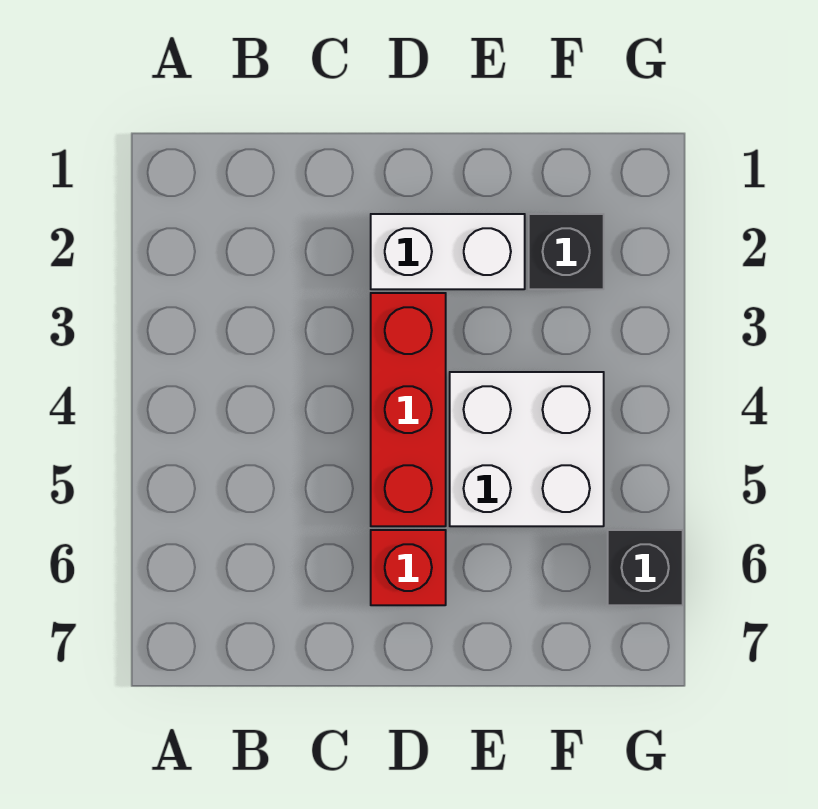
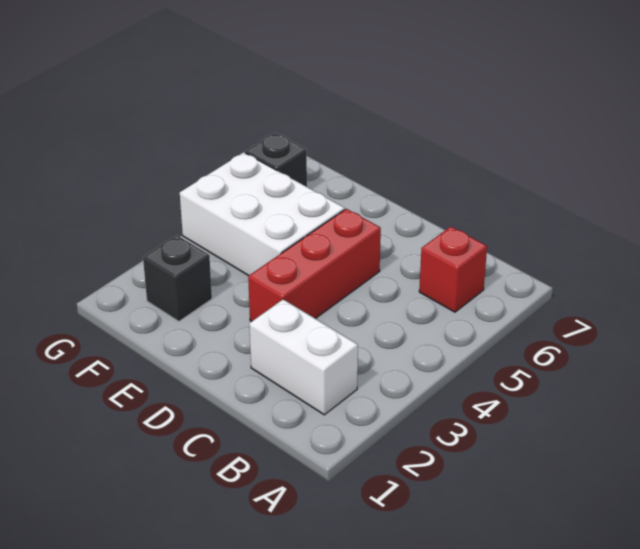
white 1x2 brick [371,214,525,289] -> white 1x2 brick moved to [249,299,358,415]
red 1x1 brick [371,530,446,605] -> red 1x1 brick moved to [419,227,487,312]
white 2x2 brick [450,372,604,526] -> white 2x3 brick [180,152,345,276]

